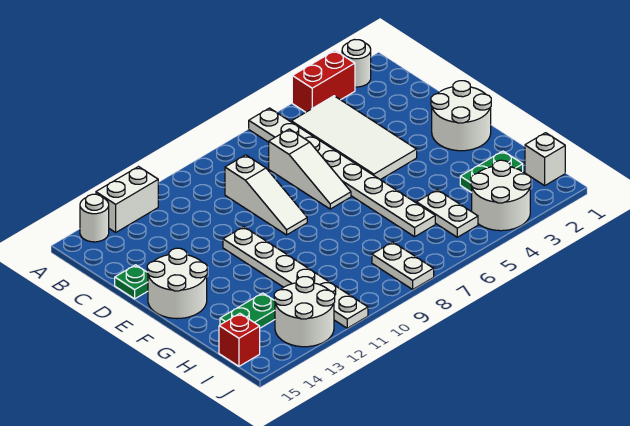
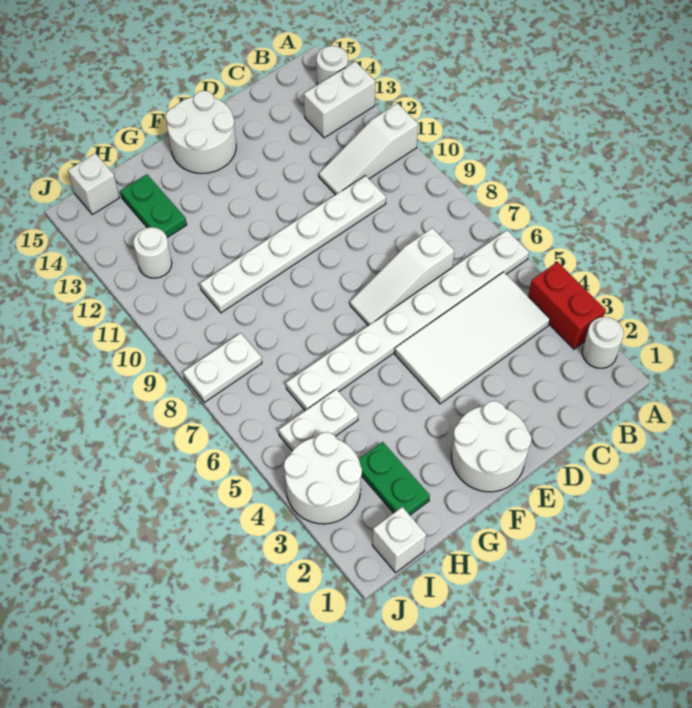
white 1x2 brick [96,167,158,232] -> white 1x2 brick turned to [304,61,375,138]
white 1x3 slope [225,155,307,235] -> white 1x3 slope moved to [319,103,418,195]
green 1x1 plate [115,265,148,299] -> none
white 1x6 plate [223,227,368,328] -> white 1x6 plate moved to [200,176,386,313]
white 2x2 round brick [274,277,335,347] -> white 1x1 round brick [133,227,172,278]
red 1x1 brick [219,313,260,366] -> white 1x1 brick [68,153,119,215]

